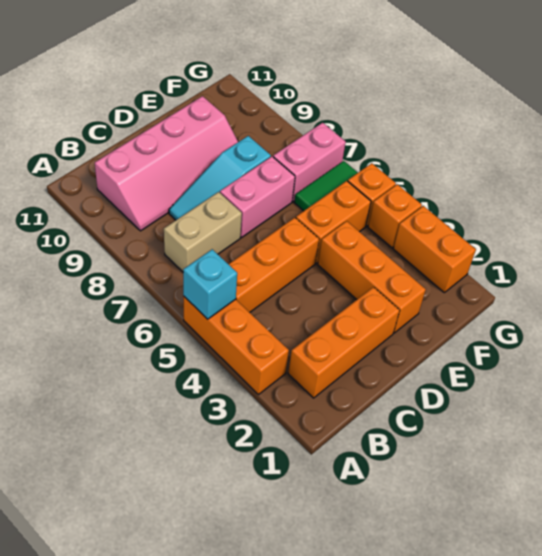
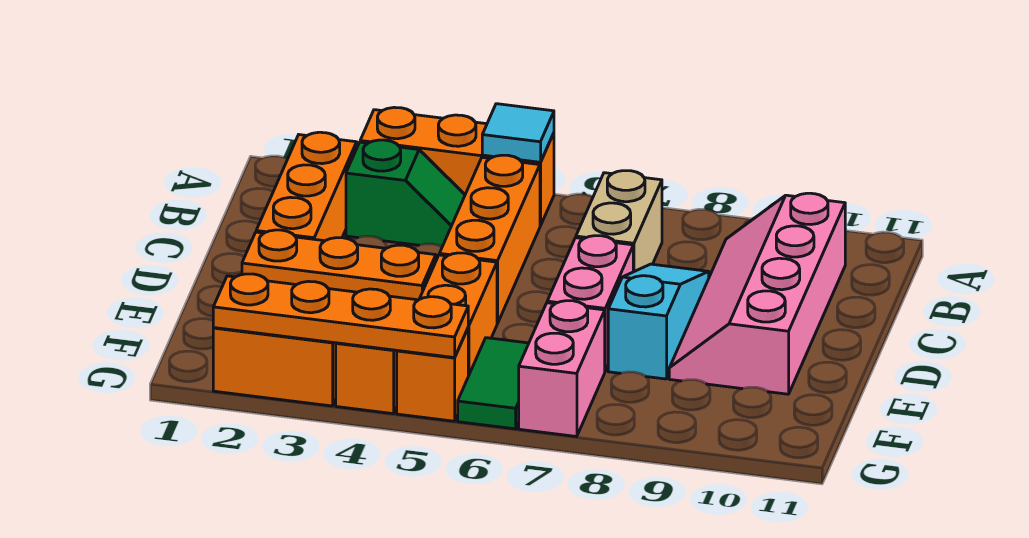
cyan 1x1 brick [183,249,237,319] -> cyan 1x1 tile [482,104,554,162]
none -> green 1x2 slope [346,140,465,247]
none -> orange 1x4 plate [213,274,468,358]

